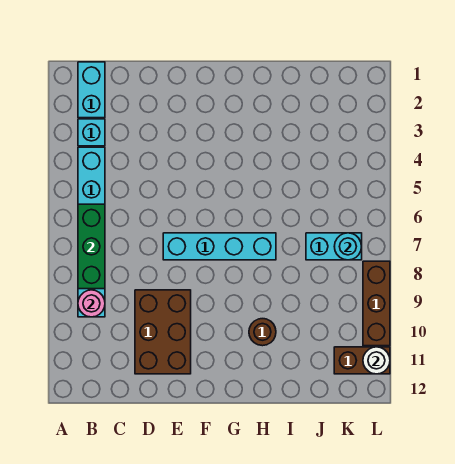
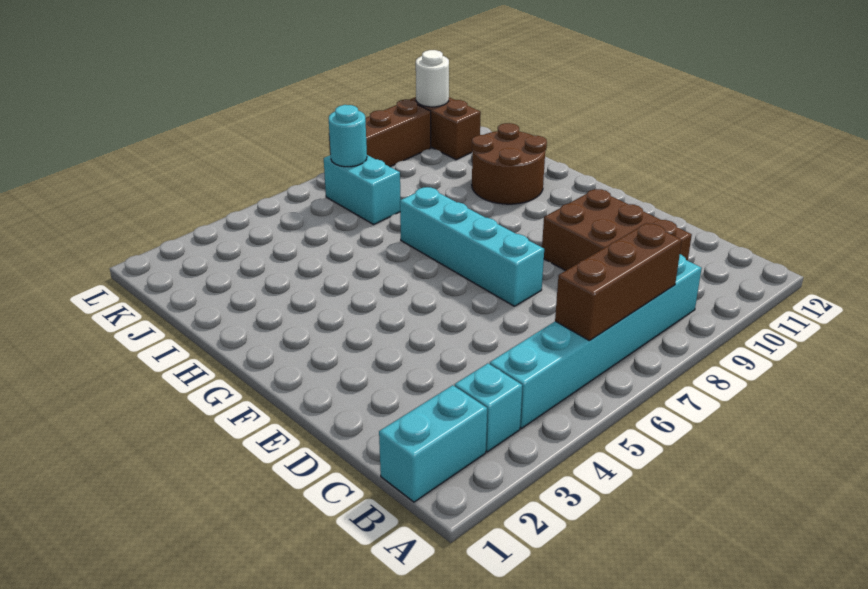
green 1x3 brick [78,204,105,289] -> brown 1x3 brick [555,223,682,341]
pink 1x1 round brick [78,290,105,317] -> none
brown 2x3 brick [135,290,191,374] -> brown 2x3 brick turned to [542,189,692,271]
brown 1x1 round brick [249,319,276,346] -> brown 2x2 round brick [472,123,547,204]

